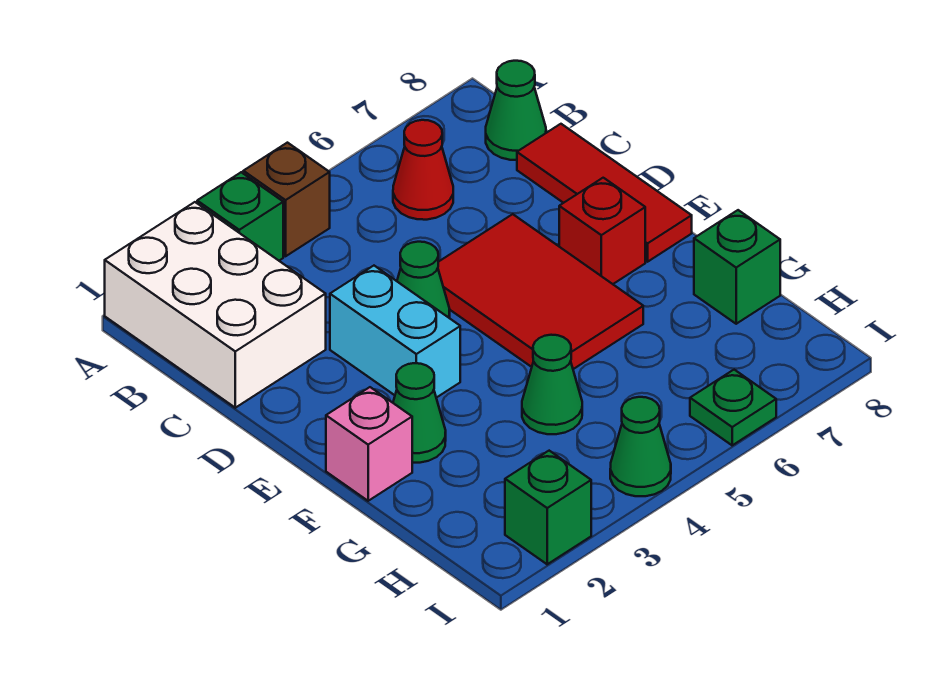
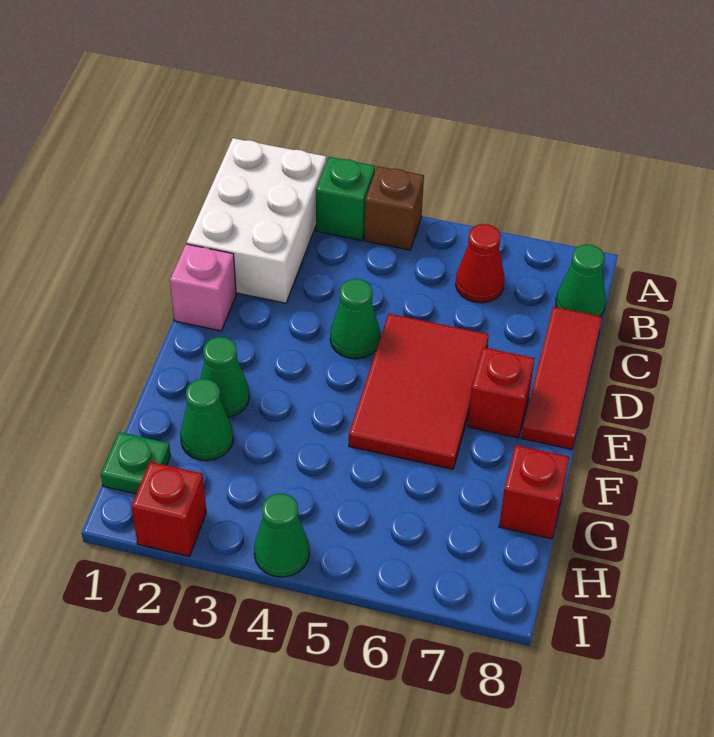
cyan 1x2 brick [330,266,460,398] -> none
pink 1x1 brick [326,387,412,501] -> pink 1x1 brick moved to [170,244,236,331]
green 1x1 cone [522,335,582,434] -> green 1x1 cone moved to [180,379,233,461]
green 1x1 brick [694,210,780,324] -> red 1x1 brick [499,445,569,539]
green 1x1 brick [505,451,591,564] -> red 1x1 brick [131,462,206,556]
green 1x1 plate [690,370,776,445] -> green 1x1 plate moved to [101,432,171,494]

